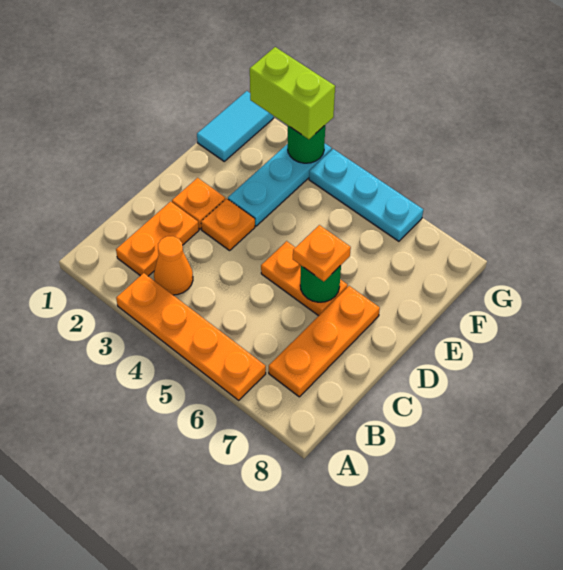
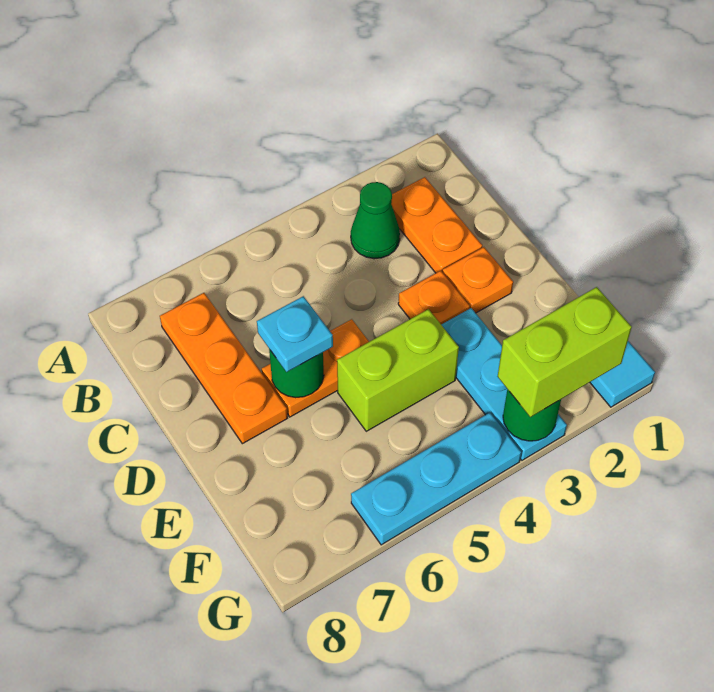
orange 1x4 plate [116,273,266,400] -> none
orange 1x1 cone [154,236,193,295] -> green 1x1 cone [351,182,400,259]
orange 1x1 plate [293,225,351,282] -> cyan 1x1 plate [257,296,333,372]
none -> lime 1x2 brick [337,309,459,431]

